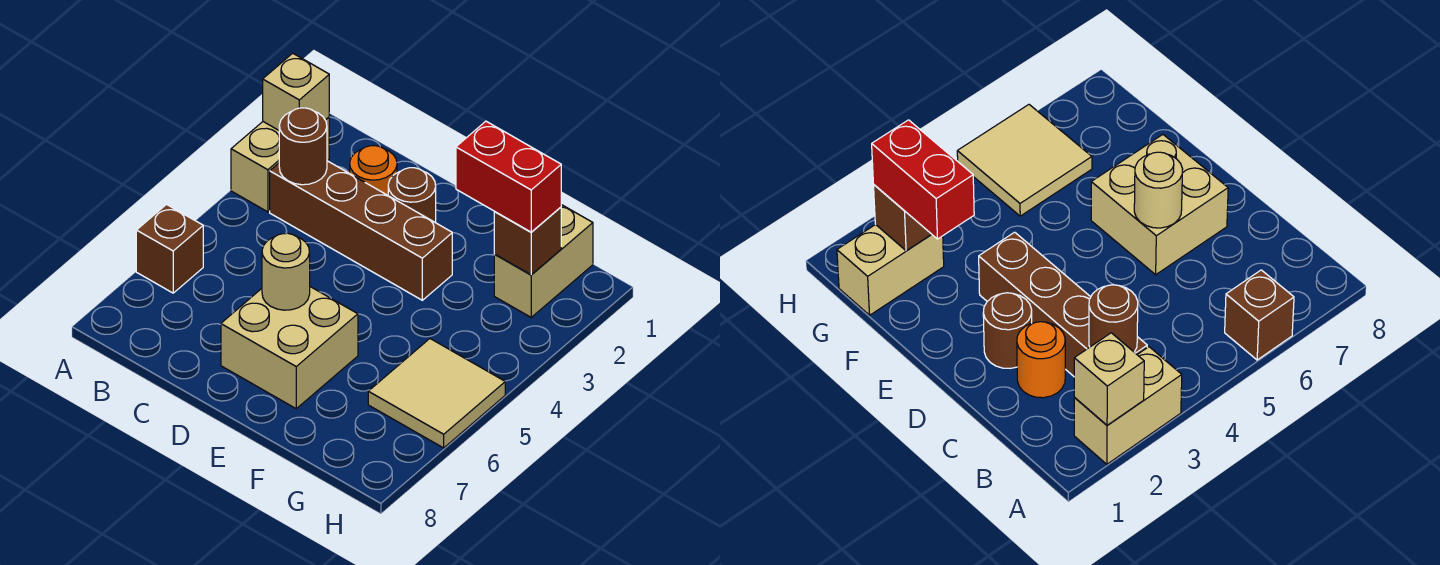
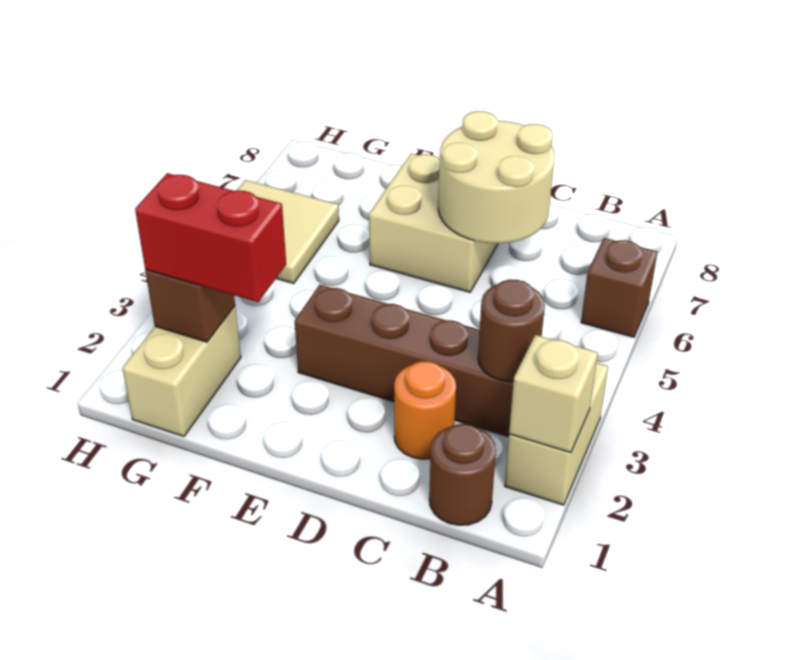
brown 1x1 round brick [388,168,436,223] -> brown 1x1 round brick moved to [429,424,496,525]
tan 1x1 round brick [262,233,310,310] -> tan 2x2 round brick [438,111,554,243]

